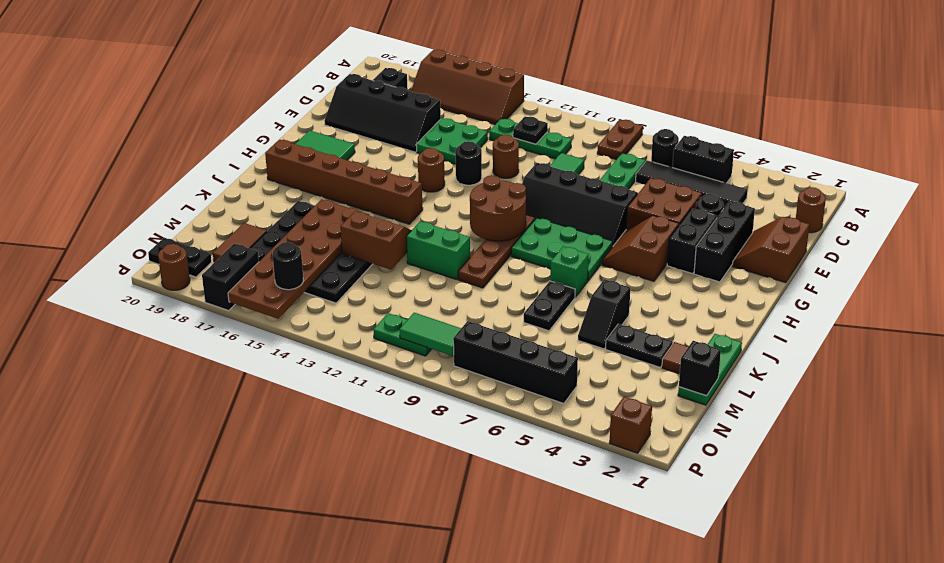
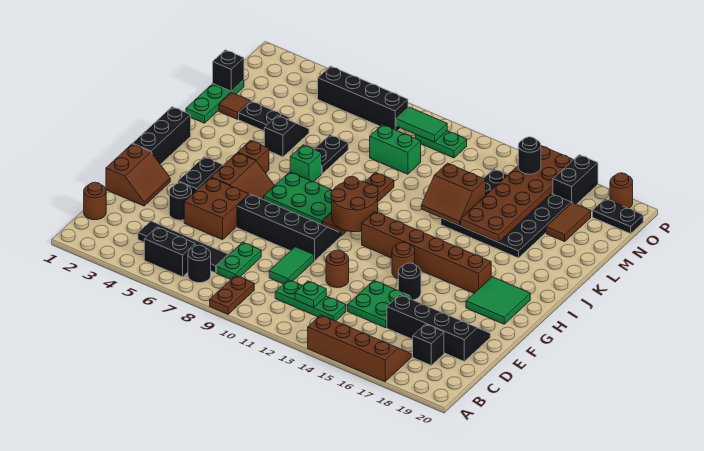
black 1x1 plate [513,117,548,144] -> green 1x1 plate [295,281,326,308]
black 1x3 brick [694,201,755,282] -> black 1x3 brick moved to [133,107,191,164]
black 1x1 round brick [455,141,482,185] -> black 1x1 round brick moved to [398,263,421,300]
brown 1x6 brick [265,140,423,224] -> brown 1x6 brick moved to [362,212,491,293]
green 1x2 brick [406,221,470,279] -> green 1x2 brick moved to [370,125,421,174]
brown 1x1 brick [610,397,652,453] -> brown 1x1 brick moved to [238,140,269,173]

